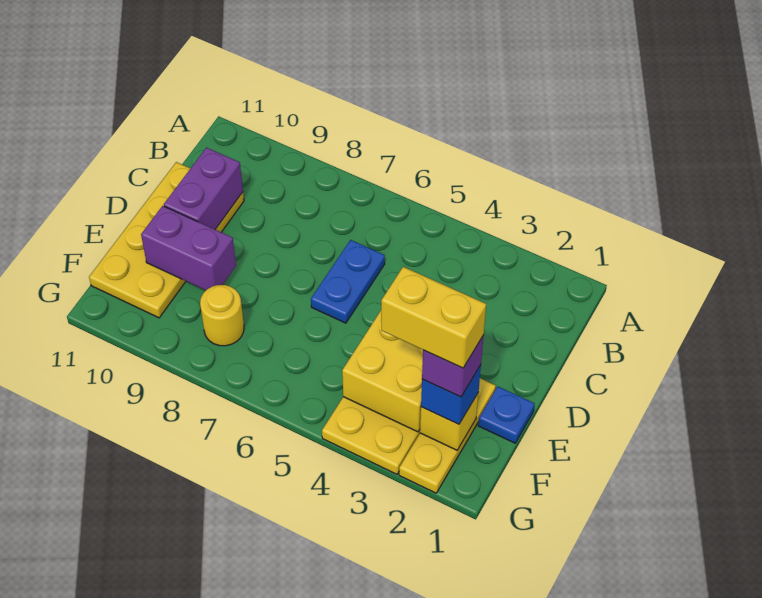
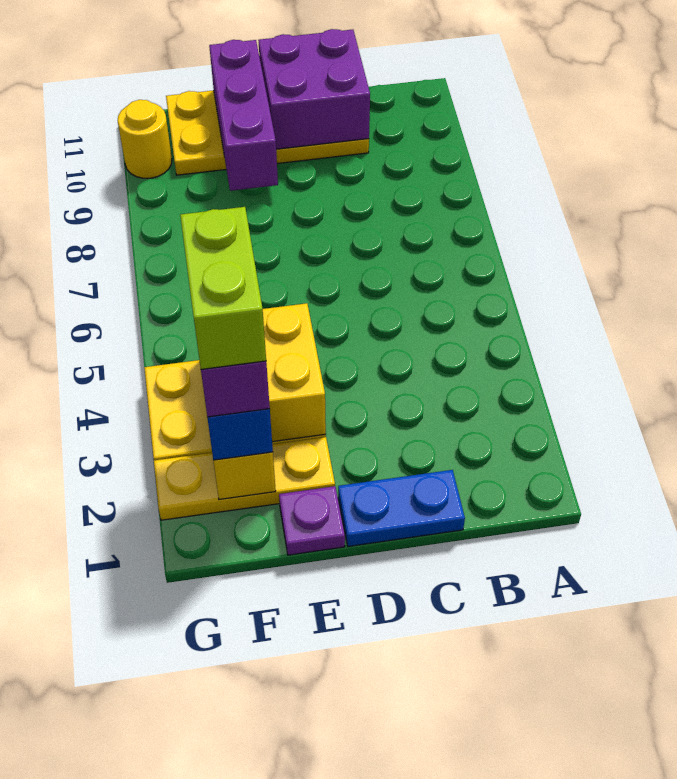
blue 1x2 plate [311,240,385,323] -> blue 1x2 plate moved to [338,470,465,546]
purple 1x2 brick [164,148,243,230] -> purple 2x2 brick [258,29,370,149]
blue 1x1 plate [478,387,535,443] -> purple 1x1 plate [279,486,345,555]
purple 1x2 brick [141,206,236,290] -> purple 1x3 brick [209,40,278,191]
yellow 1x2 brick [381,267,486,368] -> lime 1x2 brick [180,207,266,369]
yellow 1x1 round brick [200,285,244,346] -> yellow 1x1 round brick moved to [118,100,172,178]

